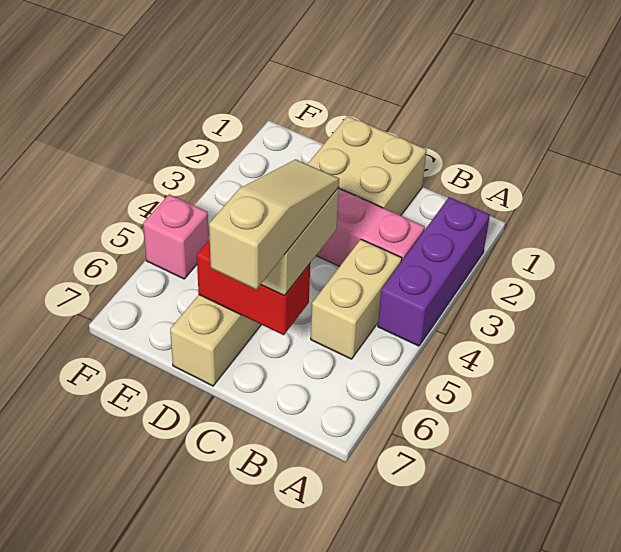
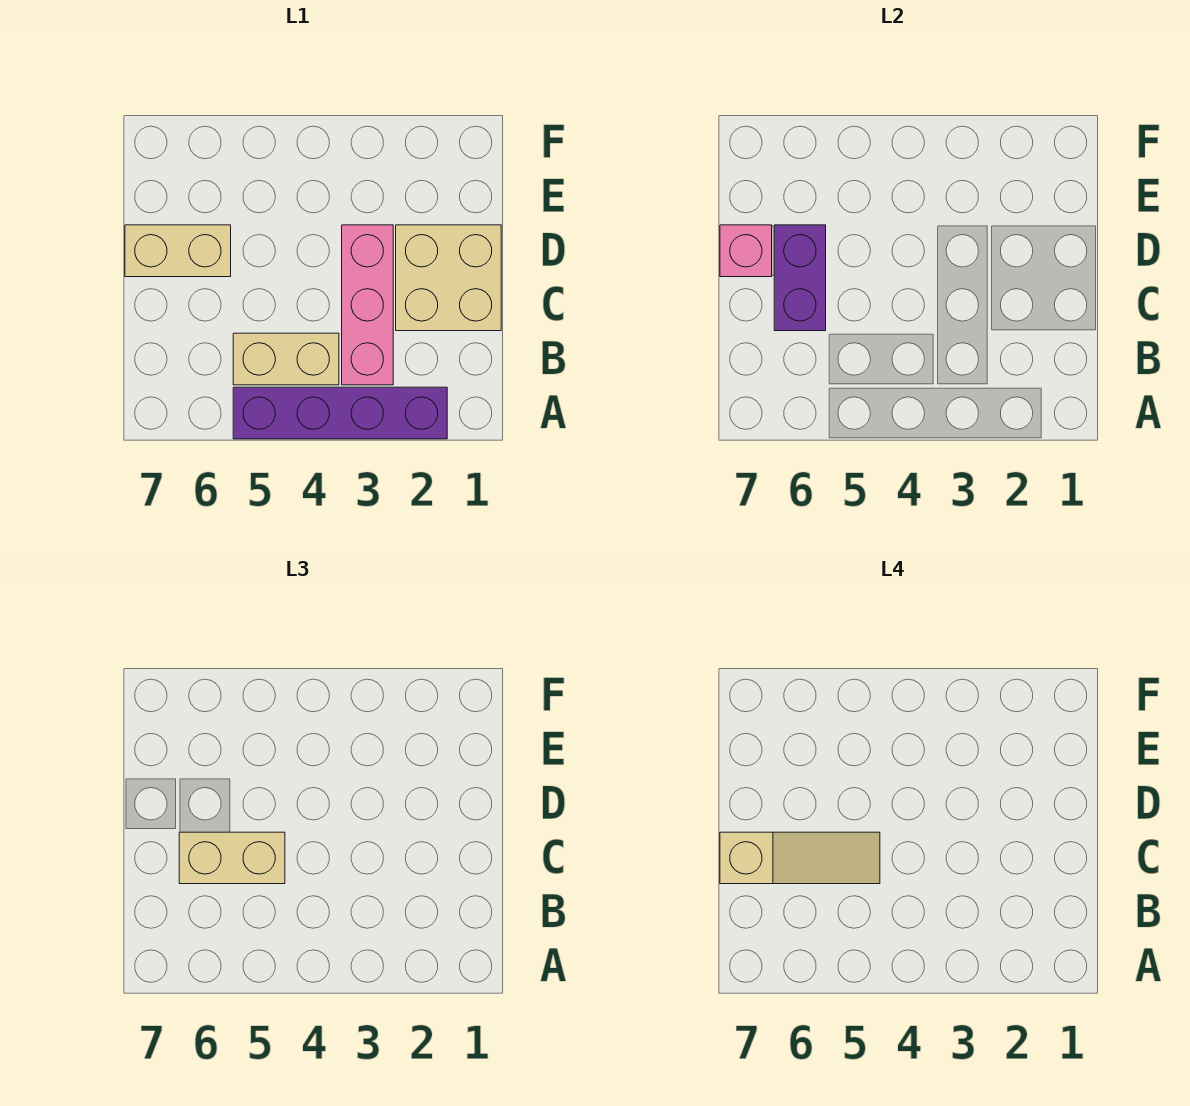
purple 1x3 brick [378,197,490,346] -> purple 1x4 brick [233,387,447,439]
red 1x2 brick [197,240,310,335] -> purple 1x2 brick [774,225,826,331]
pink 1x1 brick [143,194,209,279] -> pink 1x1 brick moved to [720,225,772,277]

